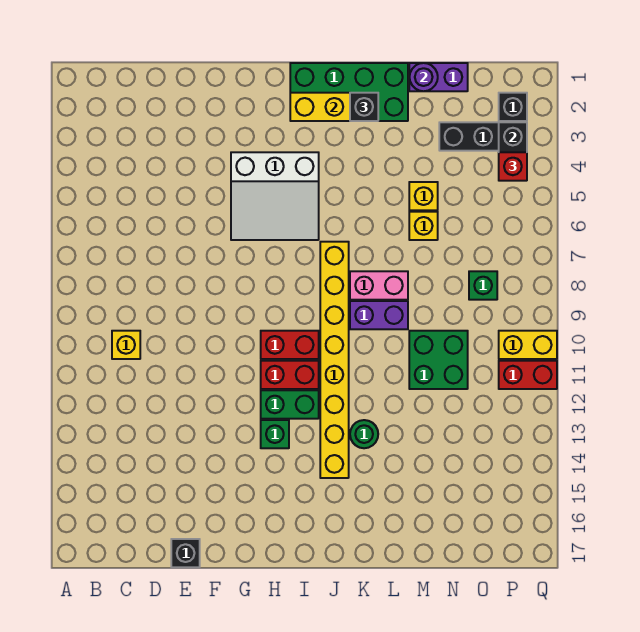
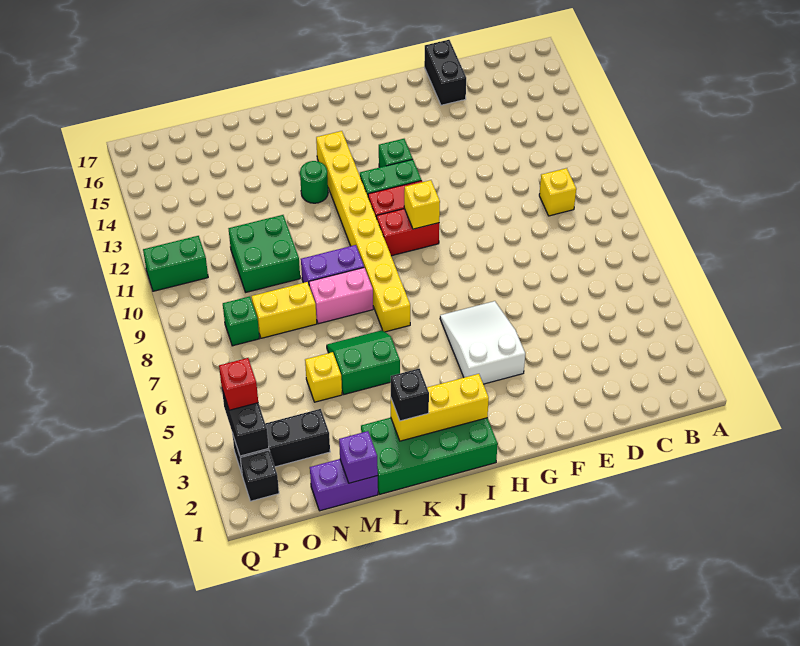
black 1x1 brick [171,539,200,567] -> black 1x2 brick [424,40,466,105]
white 3x3 slope [231,152,319,240] -> white 2x3 slope [440,301,525,384]
none -> green 2x2 slope [327,330,400,394]
purple 1x1 round brick [409,63,438,91] -> purple 1x1 brick [339,431,378,483]
yellow 1x1 brick [409,212,438,240] -> yellow 1x1 brick moved to [404,180,440,229]
yellow 1x2 brick [499,331,557,359] -> yellow 1x2 brick moved to [252,282,317,338]
red 1x2 brick [499,361,557,389] -> green 1x2 brick [143,236,208,291]

